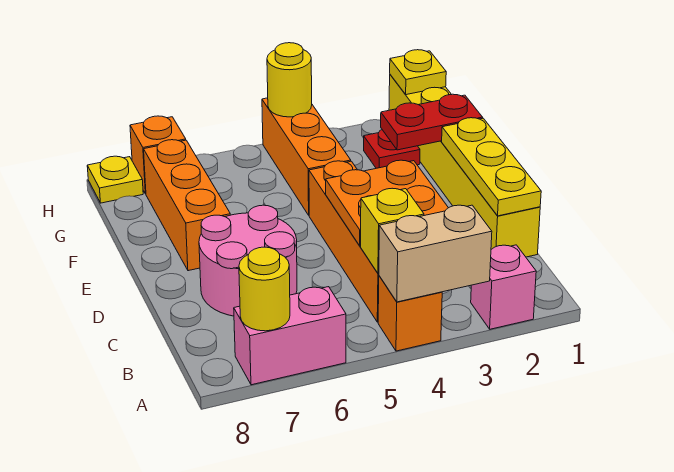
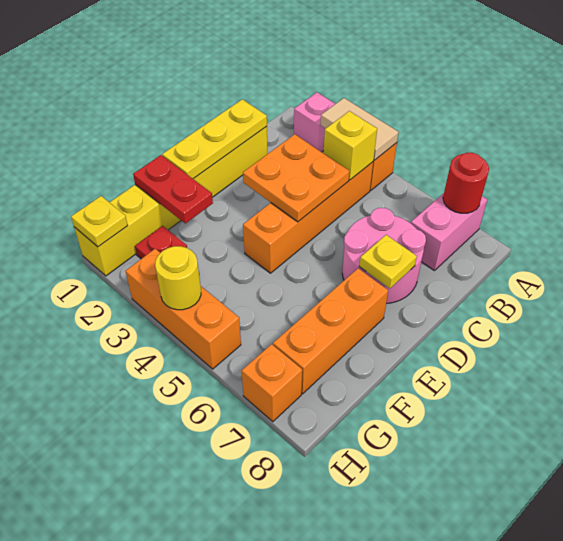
tan 1x2 brick [379,205,492,302] -> tan 1x2 tile [321,98,399,160]
pink 1x2 brick [234,287,346,385] -> pink 1x2 brick turned to [411,193,487,271]
yellow 1x1 round brick [239,247,290,331] -> red 1x1 round brick [443,153,489,213]
orange 1x3 brick [262,98,351,215] -> orange 1x3 brick turned to [126,249,241,369]
yellow 1x1 plate [87,156,143,203] -> yellow 1x1 plate moved to [359,235,417,289]

